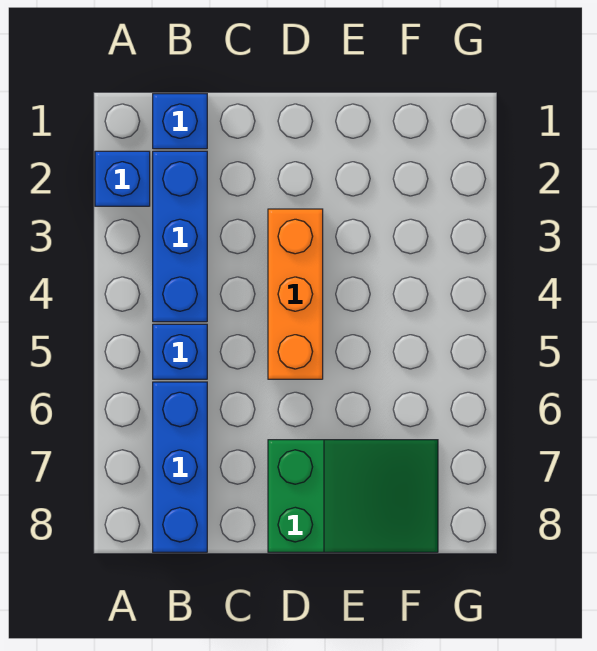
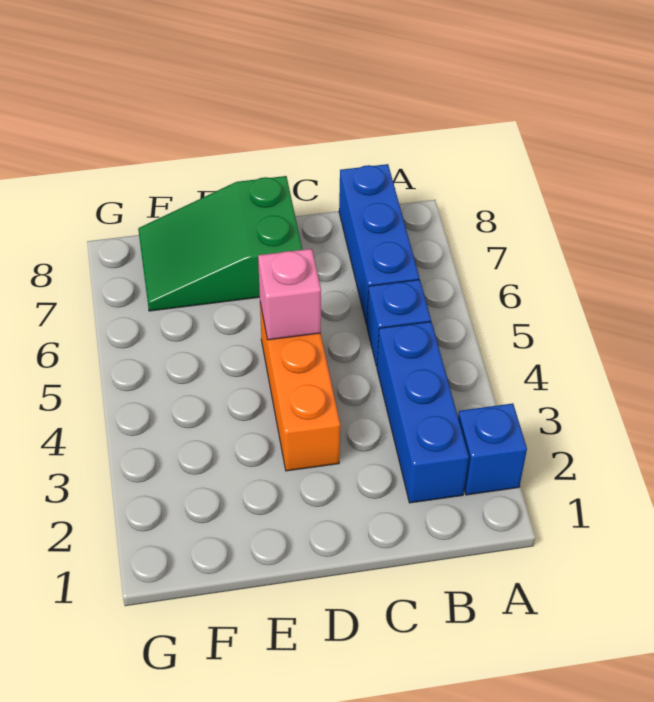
blue 1x1 brick [153,94,207,149] -> none
none -> pink 1x1 brick [258,249,321,340]

